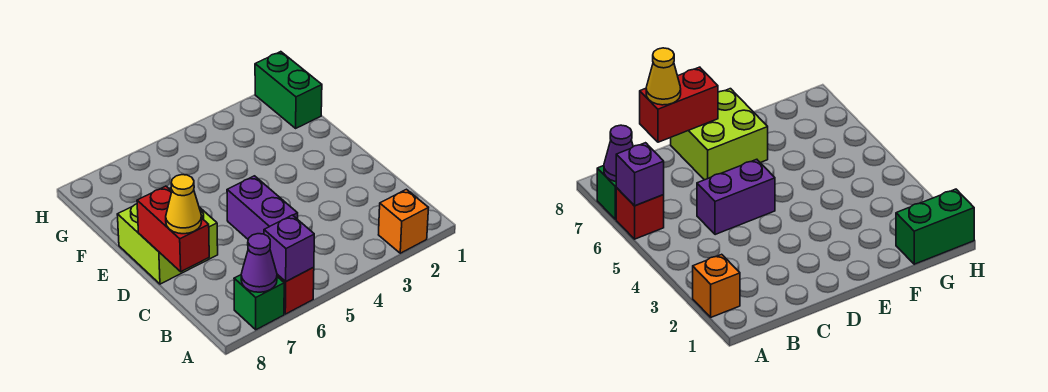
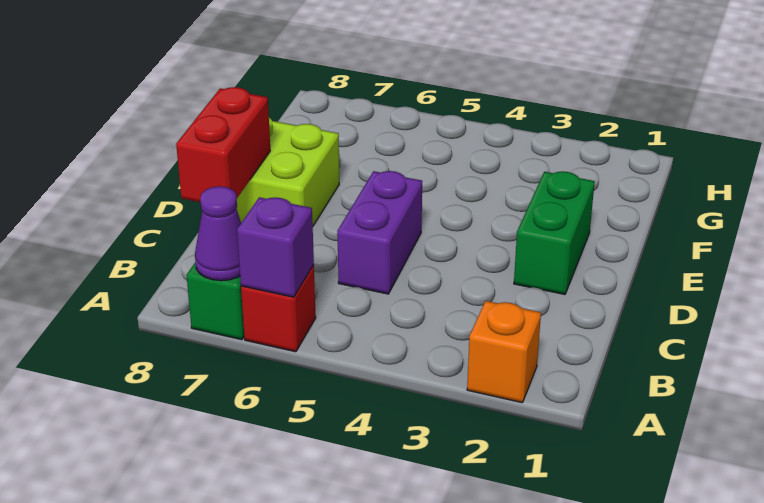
yellow 1x1 cone [166,175,202,234] -> none
green 1x2 brick [255,52,322,128] -> green 1x2 brick moved to [514,171,595,294]

